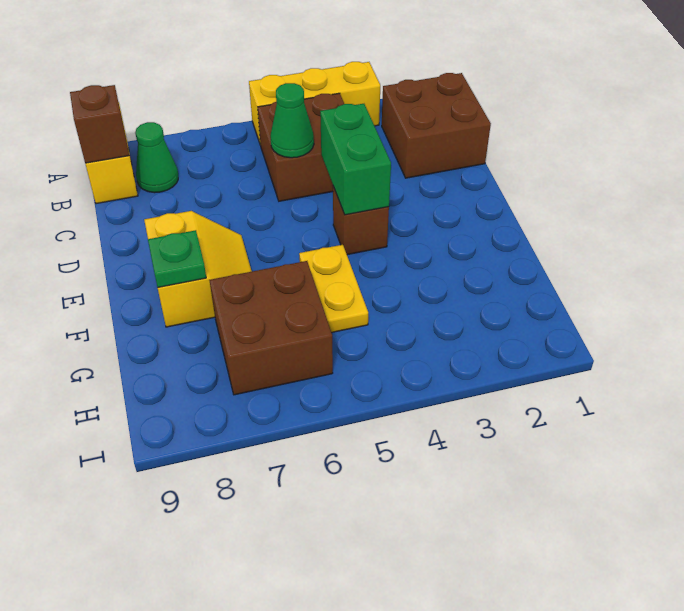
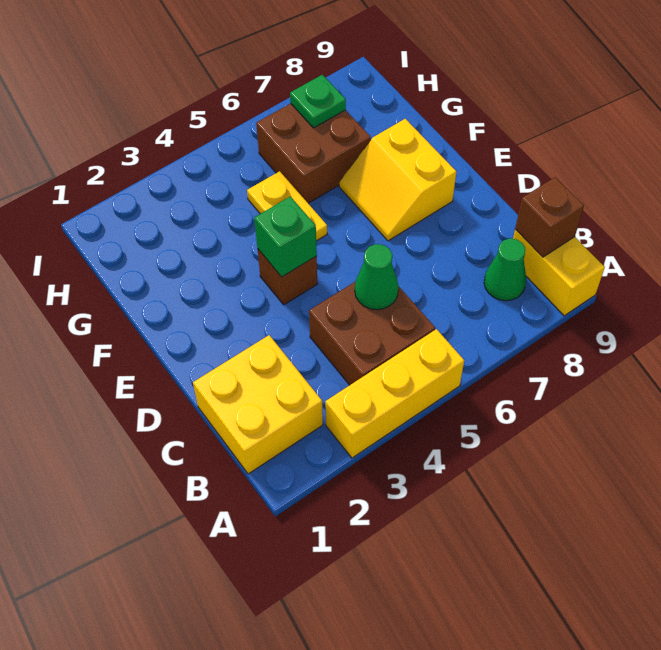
brown 2x2 brick [382,73,491,178] -> yellow 2x2 brick [193,335,323,474]
green 1x2 brick [320,104,391,215] -> green 1x1 brick [254,196,317,277]
green 1x1 plate [148,230,206,288] -> green 1x1 plate moved to [290,75,346,128]

